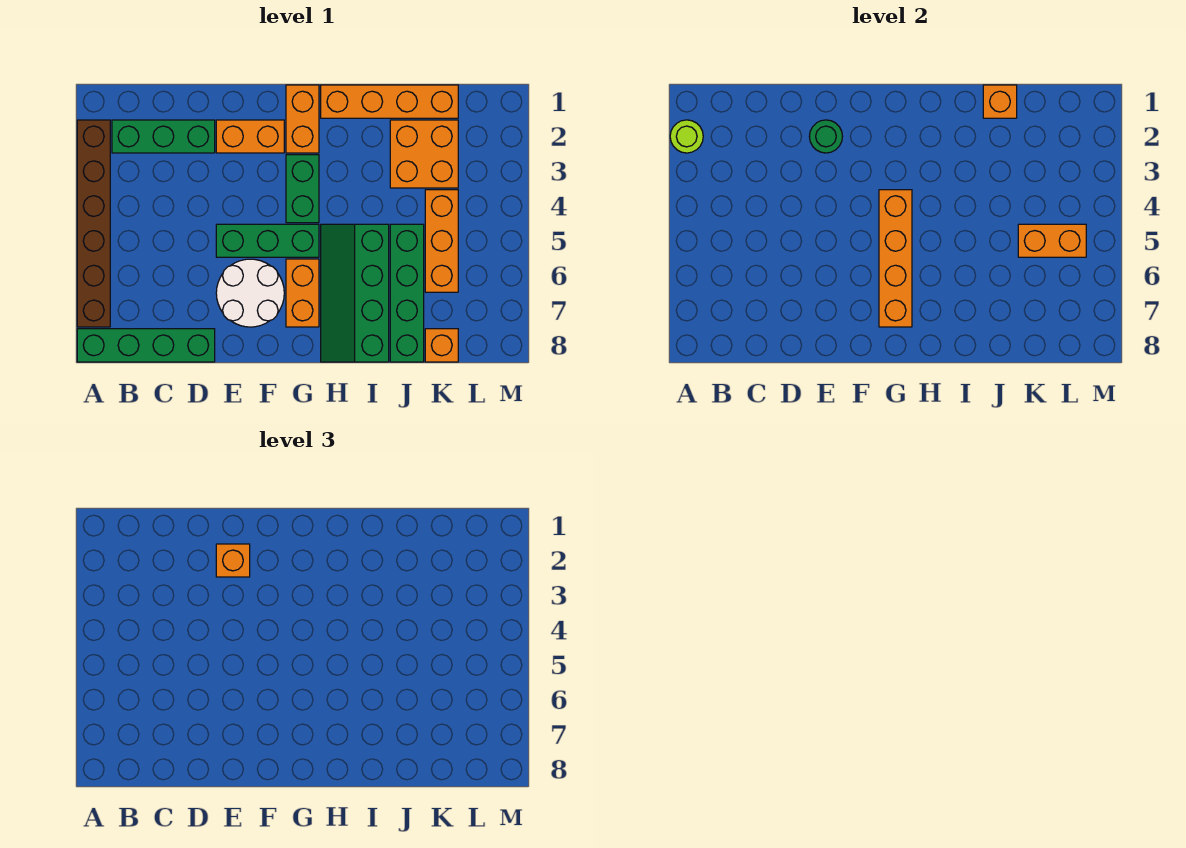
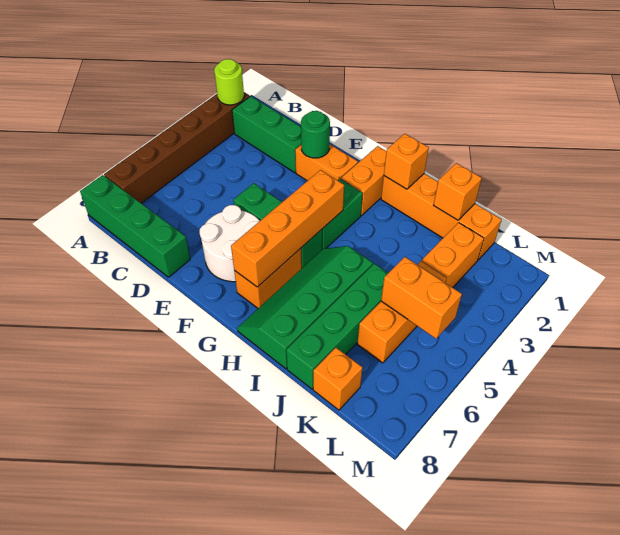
orange 1x1 brick [216,544,250,577] -> orange 1x1 brick moved to [384,134,429,189]
orange 2x2 brick [390,120,458,188] -> orange 1x2 brick [422,223,484,288]

